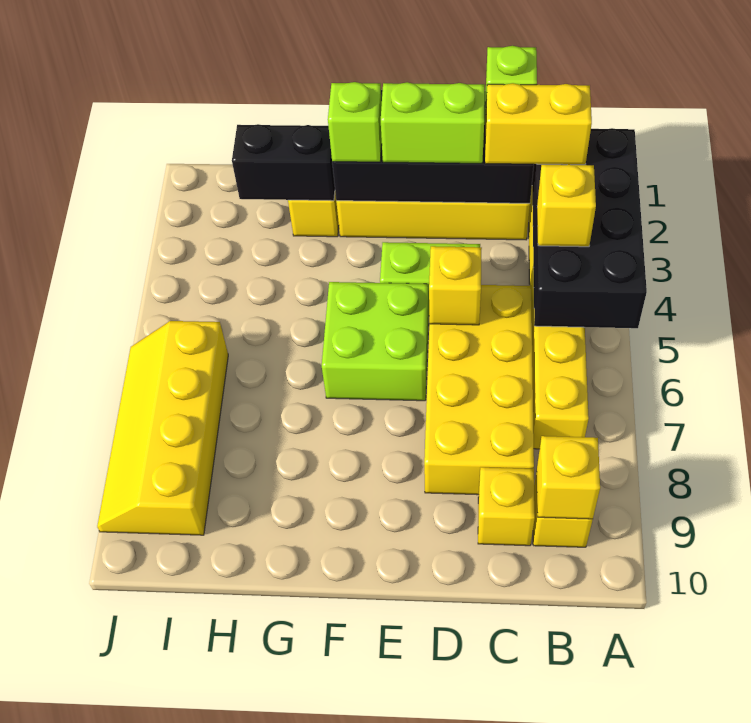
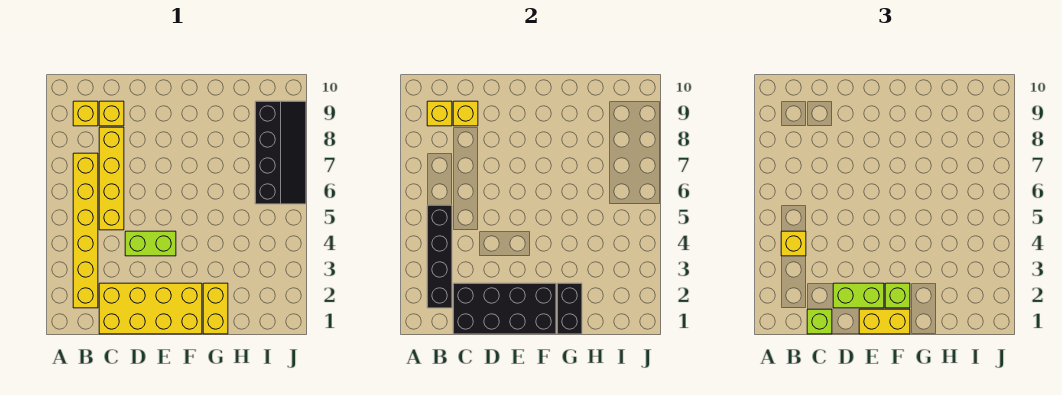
black 2x4 brick [532,128,647,328] -> black 1x4 brick [427,205,452,308]
yellow 1x2 brick [485,83,592,165] -> yellow 1x2 brick moved to [859,309,910,334]
yellow 2x4 brick [424,285,534,495] -> yellow 1x4 brick [99,127,124,230]
yellow 1x1 brick [429,246,482,325] -> yellow 1x1 brick moved to [453,101,478,126]
lime 2x2 brick [322,282,429,401] -> none
black 1x2 brick [232,124,335,201] -> black 1x2 brick turned to [557,283,582,334]
yellow 2x4 slope [97,321,228,535] -> black 2x4 slope [255,101,306,204]

